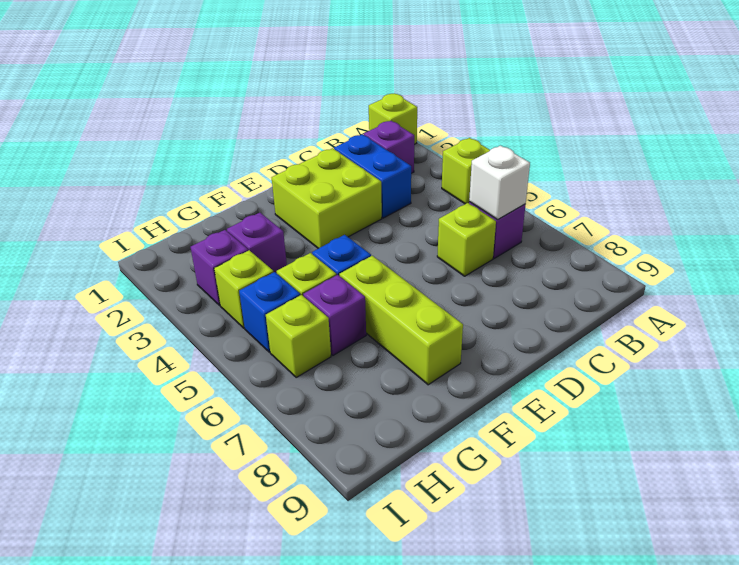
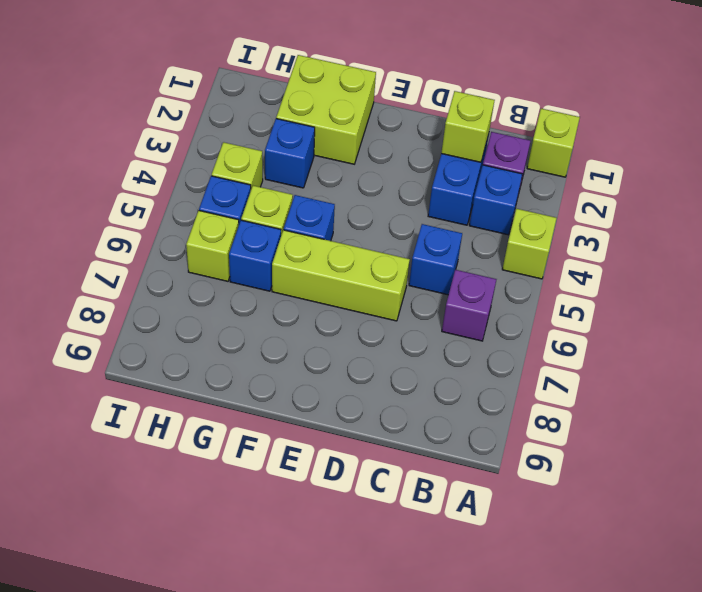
none -> blue 1x1 brick [469,165,522,235]
white 1x1 brick [469,146,530,220] -> none
none -> blue 1x1 brick [409,224,462,295]
lime 1x1 brick [437,203,496,276] -> lime 1x1 brick moved to [441,91,495,162]
lime 2x2 brick [272,148,382,249] -> lime 2x2 brick moved to [276,55,376,164]
lime 1x3 brick [339,256,463,385] -> lime 1x3 brick turned to [272,230,410,321]
purple 1x1 brick [227,213,287,273] -> blue 1x1 brick [265,119,315,188]
purple 1x1 brick [303,275,366,355] -> blue 1x1 brick [229,220,281,291]
purple 1x1 brick [191,230,248,305] -> none

